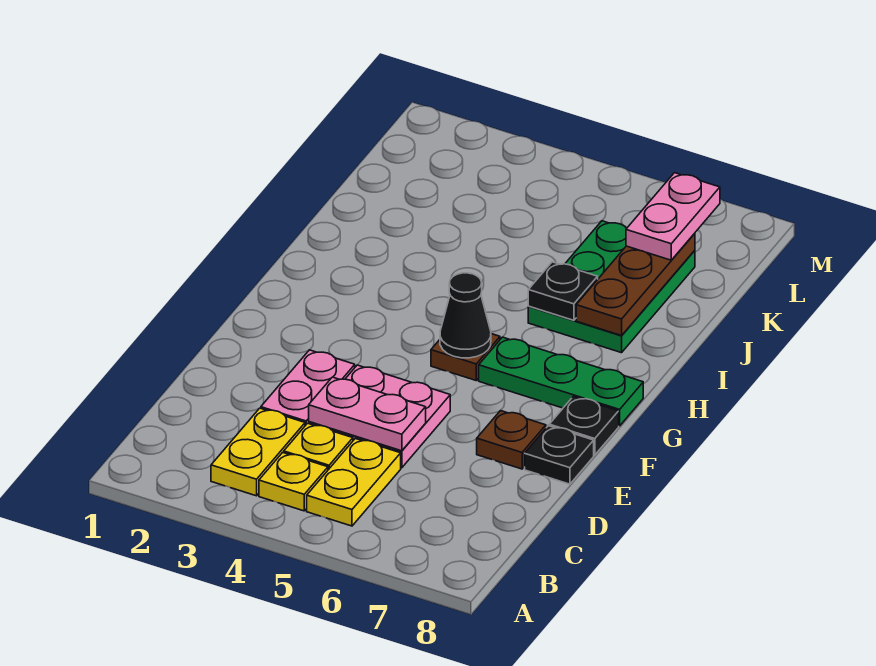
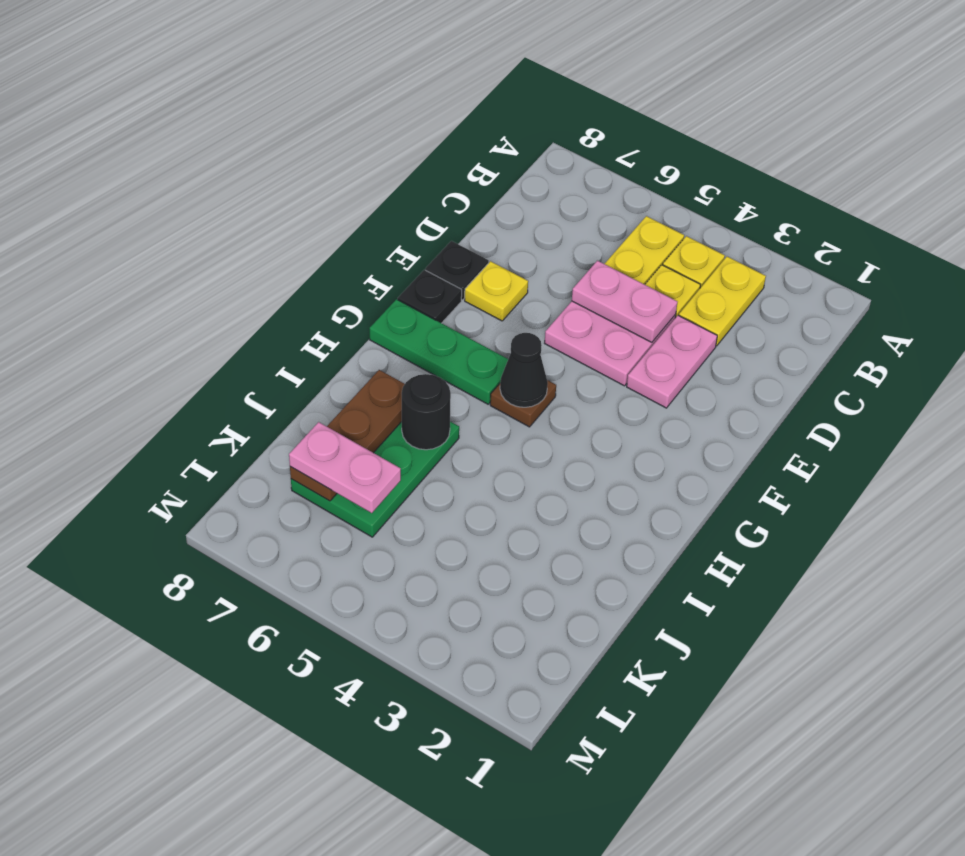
brown 1x1 plate [477,411,546,469] -> yellow 1x1 plate [465,261,528,321]
black 1x1 plate [528,262,598,320] -> black 1x1 round brick [402,374,451,450]
pink 1x2 plate [626,173,720,260] -> pink 1x2 plate turned to [289,422,401,513]

